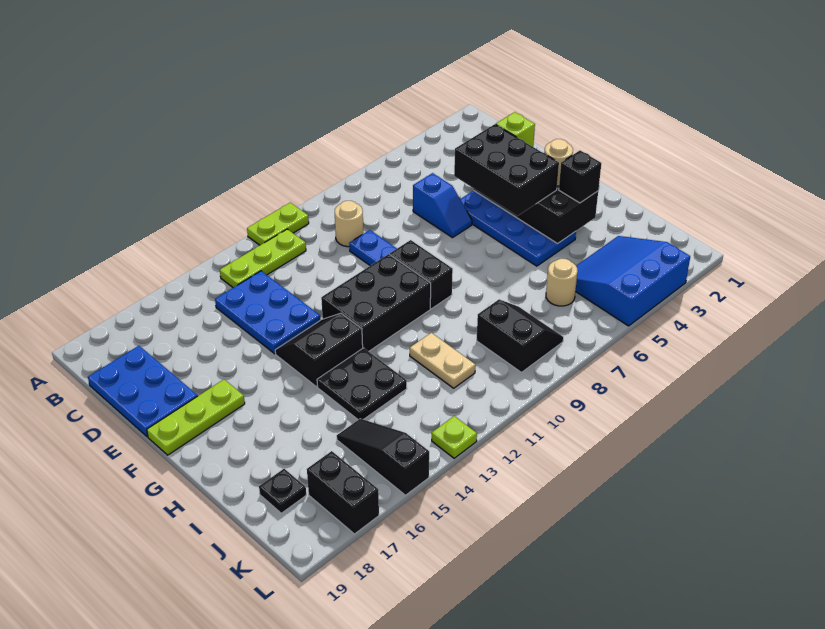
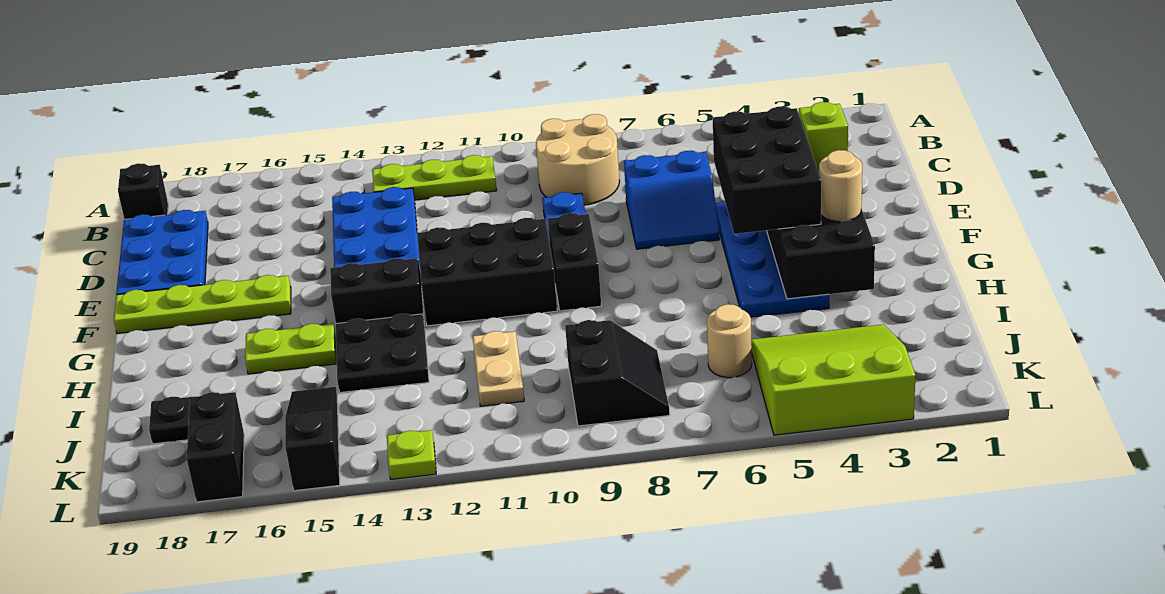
lime 1x2 plate [247,203,309,245] -> lime 1x2 plate moved to [245,324,336,374]
tan 1x1 round brick [335,201,363,247] -> tan 2x2 round brick [536,114,620,205]
blue 1x2 slope [413,173,472,238] -> blue 2x2 slope [624,151,719,249]
lime 1x3 plate [147,379,245,455] -> lime 1x4 plate [114,275,291,333]
black 1x1 brick [559,151,601,203] -> black 1x1 brick moved to [118,163,168,220]
blue 3x3 slope [575,236,690,326] -> lime 3x3 slope [751,324,915,435]

